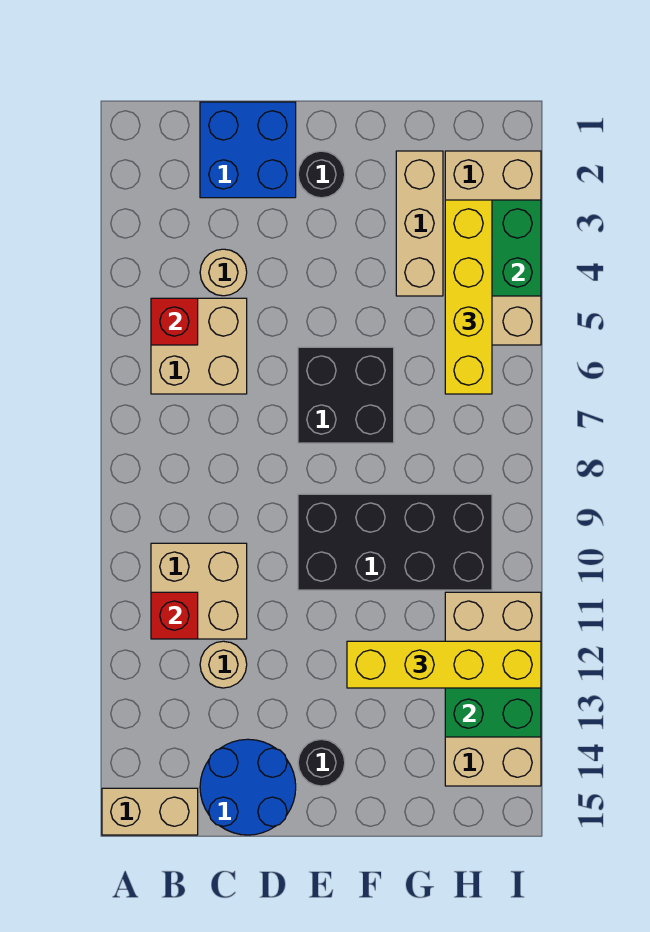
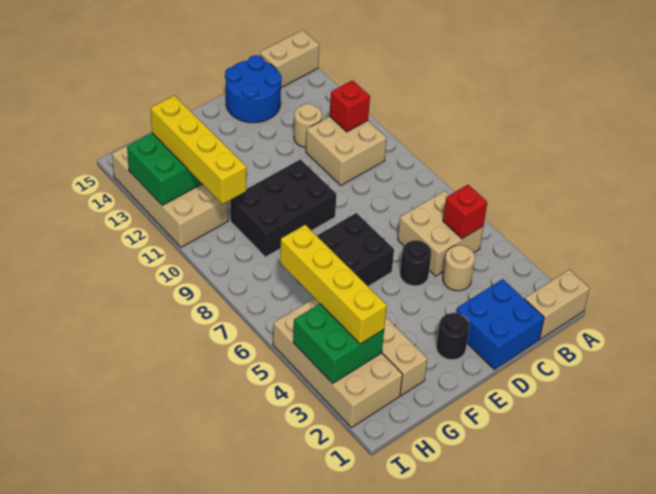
none -> tan 1x2 brick [525,270,590,339]
black 2x4 brick [298,494,492,590] -> black 2x3 brick [230,159,336,257]
black 1x1 round brick [298,739,345,786] -> black 1x1 round brick moved to [400,240,431,286]
yellow 1x4 brick [347,641,541,688] -> yellow 1x4 brick turned to [151,95,246,204]

